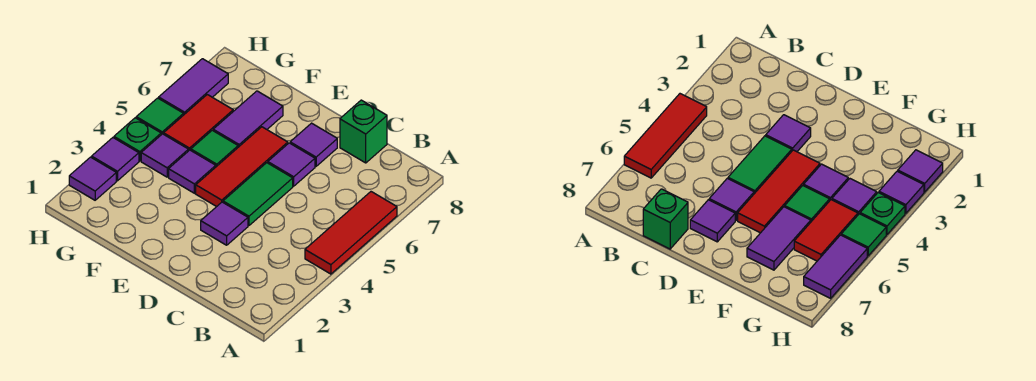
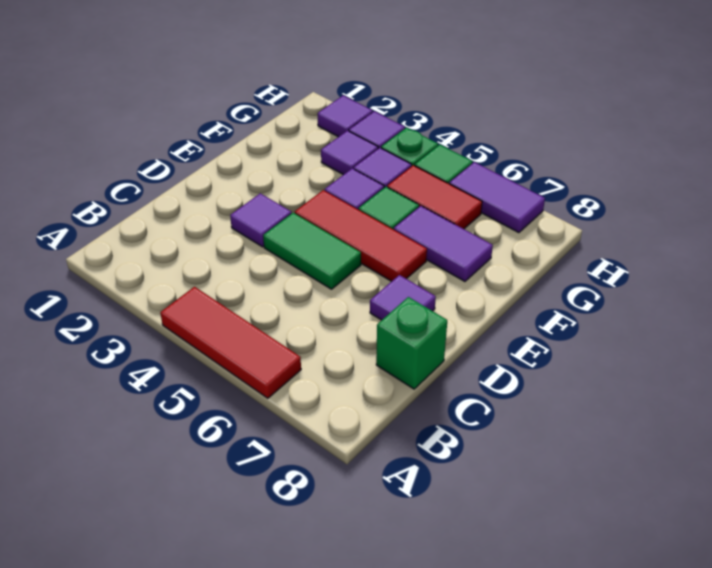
purple 1x1 tile [268,143,315,186] -> purple 1x1 tile moved to [321,130,378,175]

